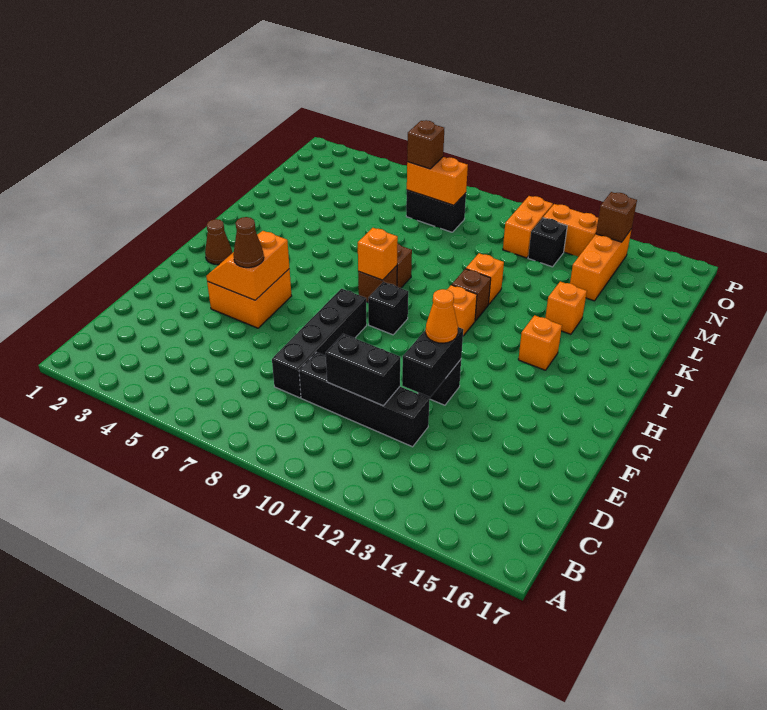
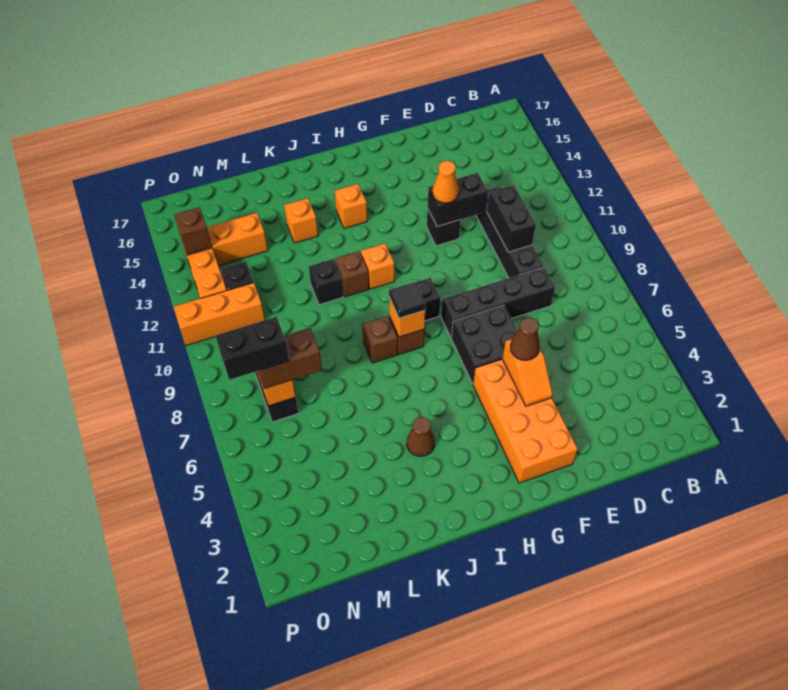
orange 2x2 brick [207,269,292,328] -> orange 2x4 brick [473,359,578,483]
orange 2x2 slope [206,231,289,300] -> orange 1x2 slope [502,339,553,406]
none -> black 2x2 brick [451,305,517,384]
brown 1x1 cone [205,219,232,265] -> brown 1x1 cone moved to [407,417,435,456]
none -> black 1x1 tile [389,282,426,318]
orange 1x1 brick [466,253,504,304] -> black 1x1 brick [309,259,343,305]
brown 1x1 brick [407,120,444,169] -> brown 1x2 brick [258,328,322,389]
none -> black 1x2 brick [216,317,289,380]
orange 1x2 brick [503,196,553,258] -> orange 1x3 brick [173,283,265,346]

